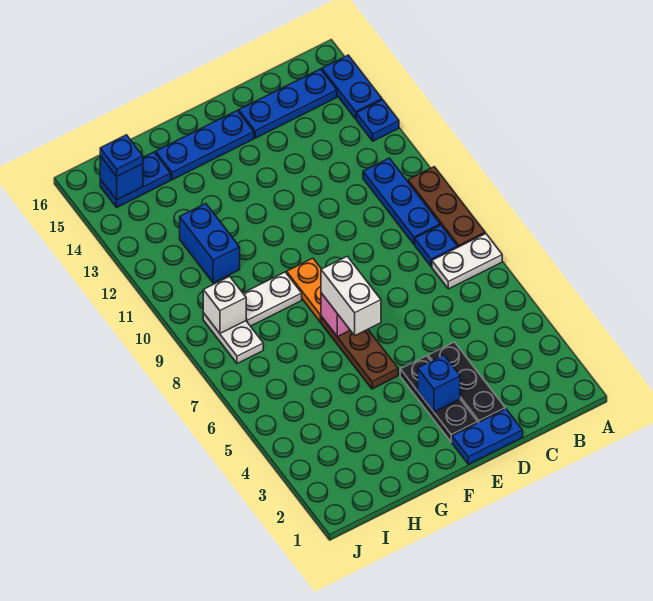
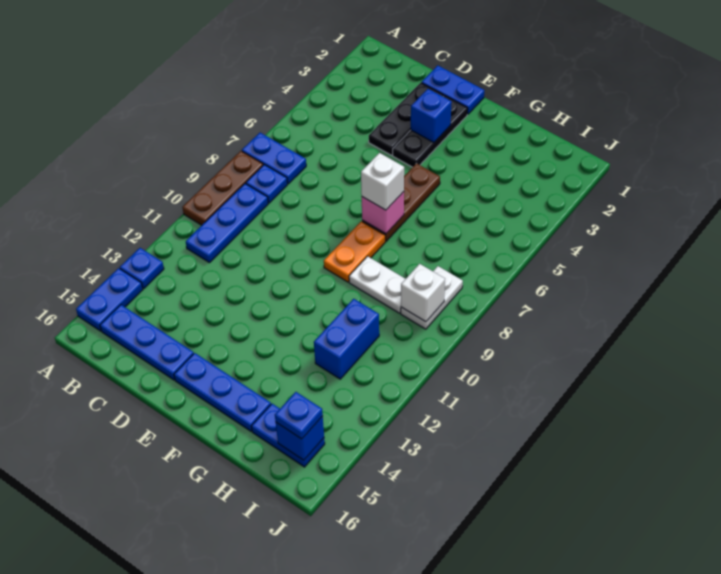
white 1x2 plate [432,233,502,289] -> blue 1x2 plate [242,133,306,184]
white 1x2 brick [321,256,381,335] -> white 1x1 brick [361,153,404,210]

